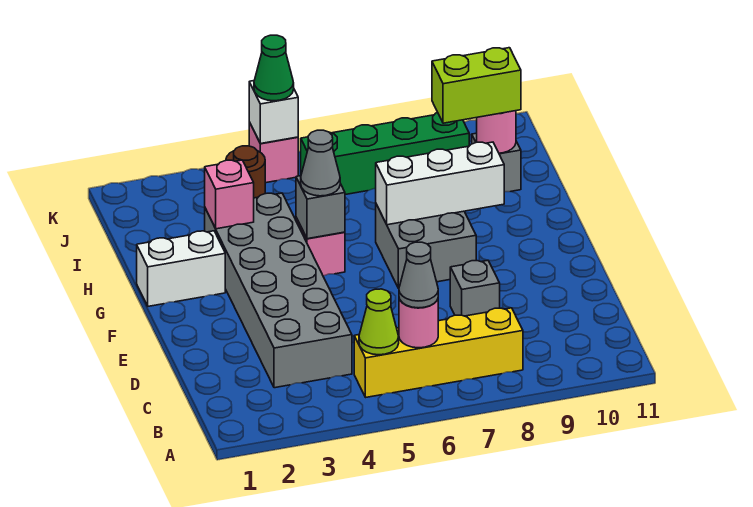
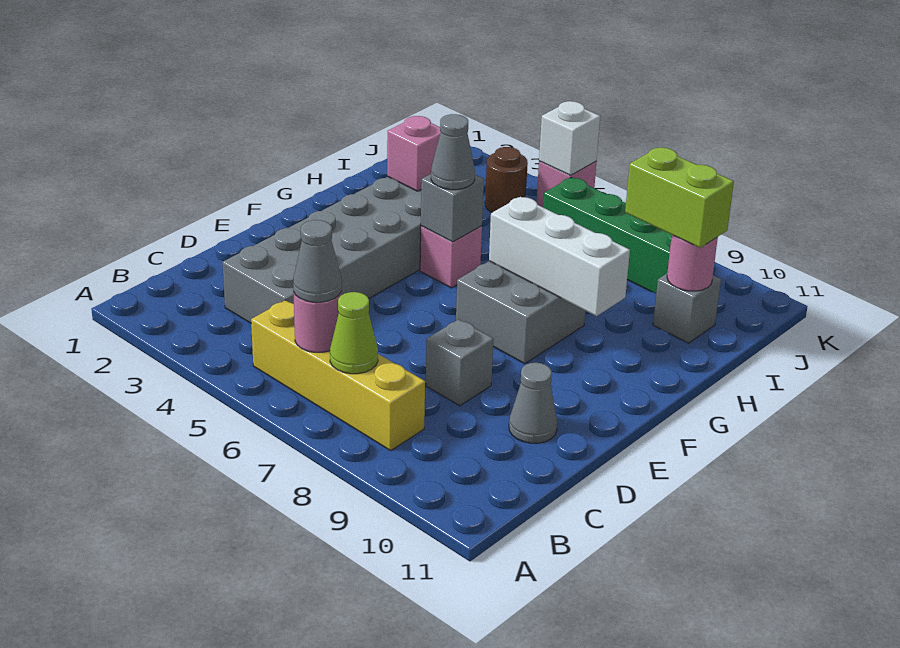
lime 1x1 cone [359,289,399,355] -> lime 1x1 cone moved to [330,292,378,374]
none -> grey 1x1 cone [509,363,557,443]
white 1x2 brick [137,231,225,306] -> none
green 1x1 cone [254,35,294,101] -> none

